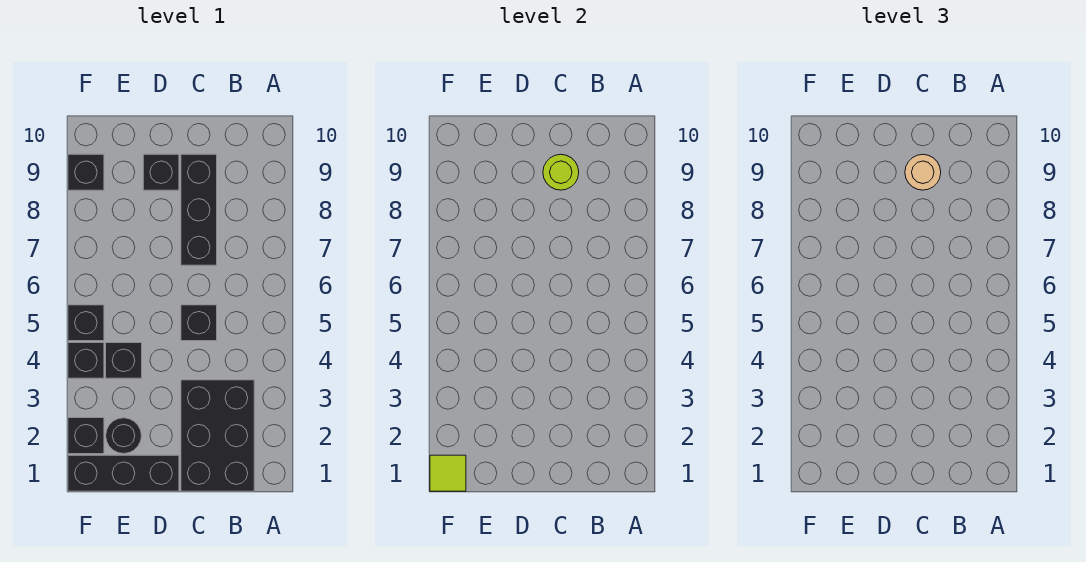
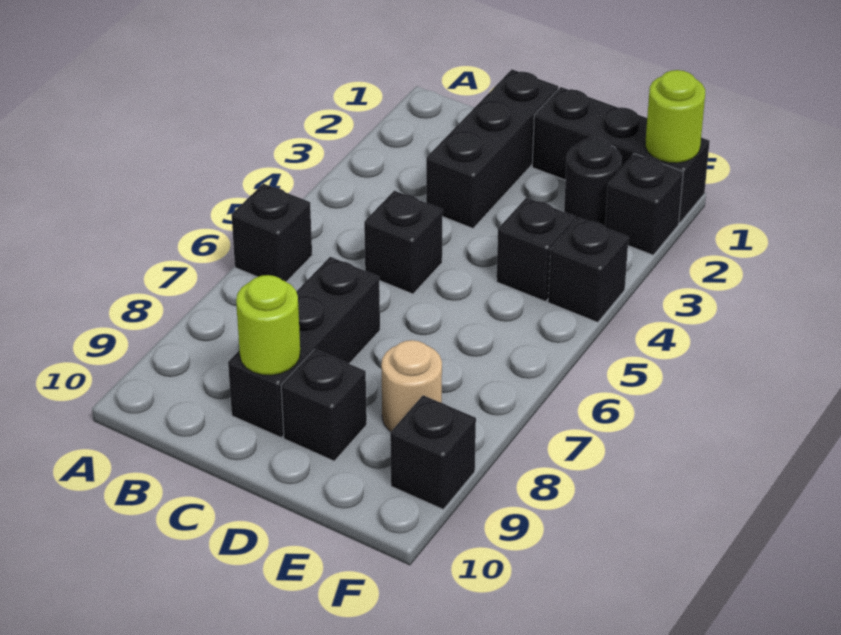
black 2x3 brick [181,380,254,491] -> black 1x3 brick [426,69,558,228]
tan 1x1 round brick [905,154,941,190] -> tan 1x1 round brick moved to [381,340,442,432]
lime 1x1 tile [430,455,466,491] -> lime 1x1 round brick [645,70,705,163]
black 1x1 brick [68,305,104,341] -> black 1x1 brick moved to [232,184,312,282]

